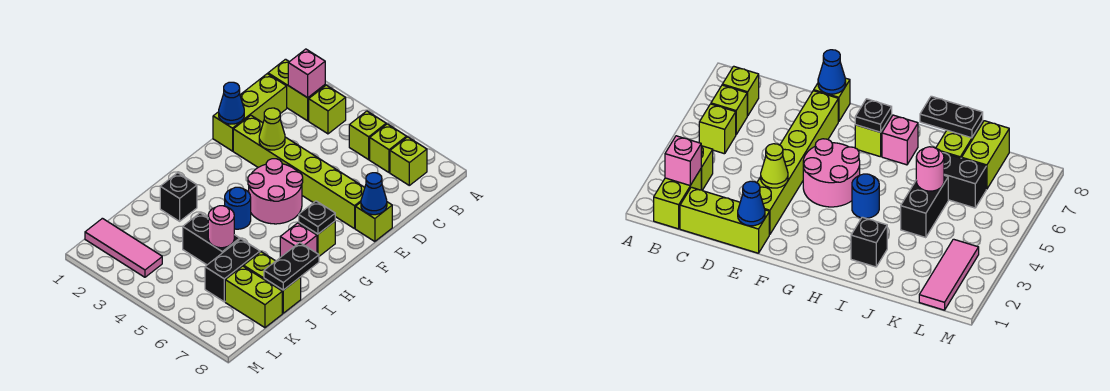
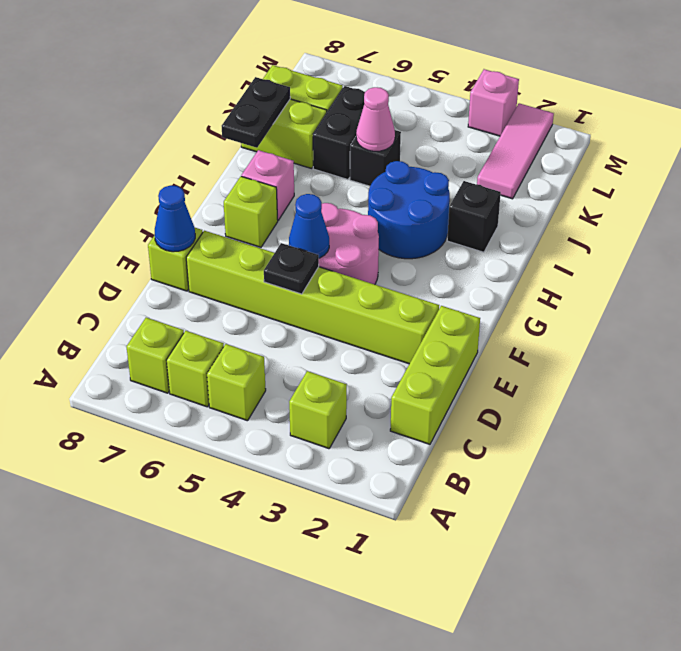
lime 1x2 brick [268,59,325,121] -> none
pink 1x1 brick [288,49,325,98] -> pink 1x1 brick moved to [468,69,519,136]
blue 1x1 cone [219,82,244,124] -> blue 1x1 cone moved to [289,194,329,258]
lime 1x1 cone [259,108,285,150] -> none
black 1x1 plate [299,201,335,234] -> black 1x1 plate moved to [264,243,319,294]
blue 1x1 round brick [225,187,251,229] -> blue 2x2 round brick [368,161,450,259]
black 1x2 brick [183,213,240,265] -> black 1x1 brick [350,130,401,186]
pink 1x1 round brick [208,206,234,248] -> pink 1x1 cone [356,87,395,151]
pink 1x3 tile [85,218,162,277] -> pink 1x3 tile turned to [477,103,554,199]

